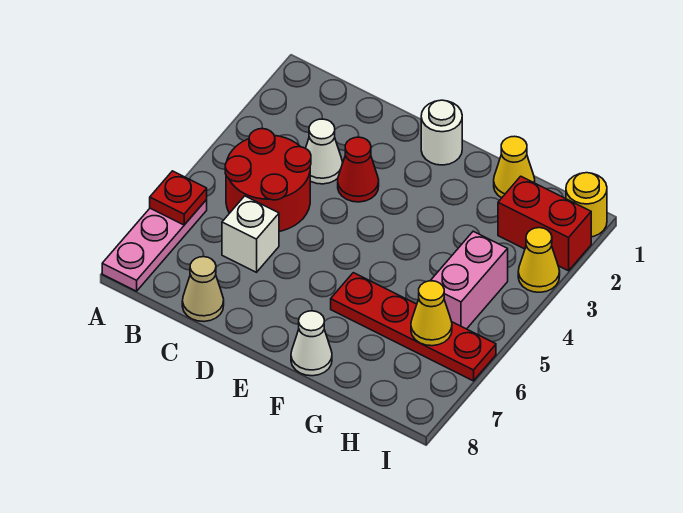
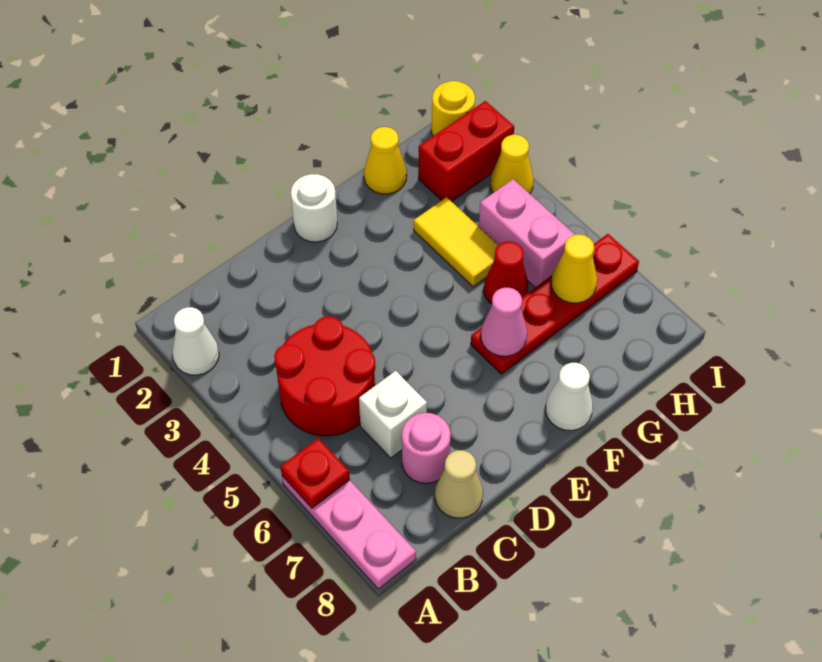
white 1x1 cone [306,119,343,184] -> white 1x1 cone moved to [172,307,219,375]
none -> pink 1x1 round brick [402,413,451,483]
red 1x1 cone [338,137,379,202] -> red 1x1 cone moved to [484,241,529,304]
none -> pink 1x1 cone [481,288,527,356]
none -> yellow 1x2 tile [414,197,498,287]

